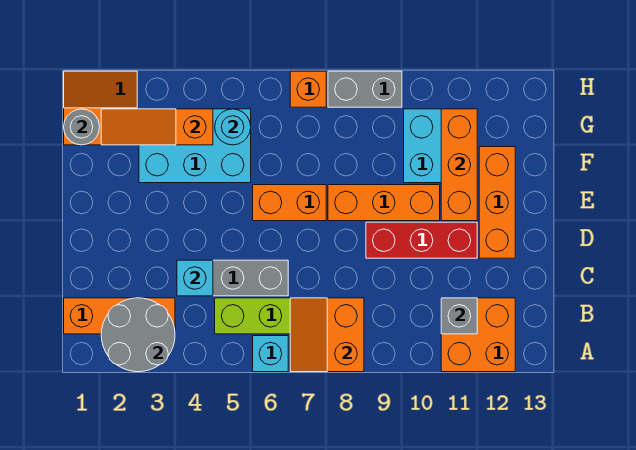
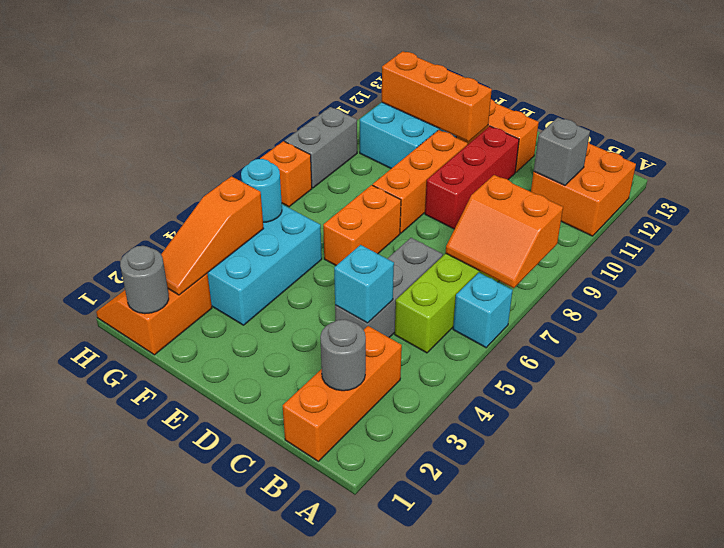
grey 2x2 round brick [101,298,175,372] -> grey 1x1 round brick [320,320,366,391]

